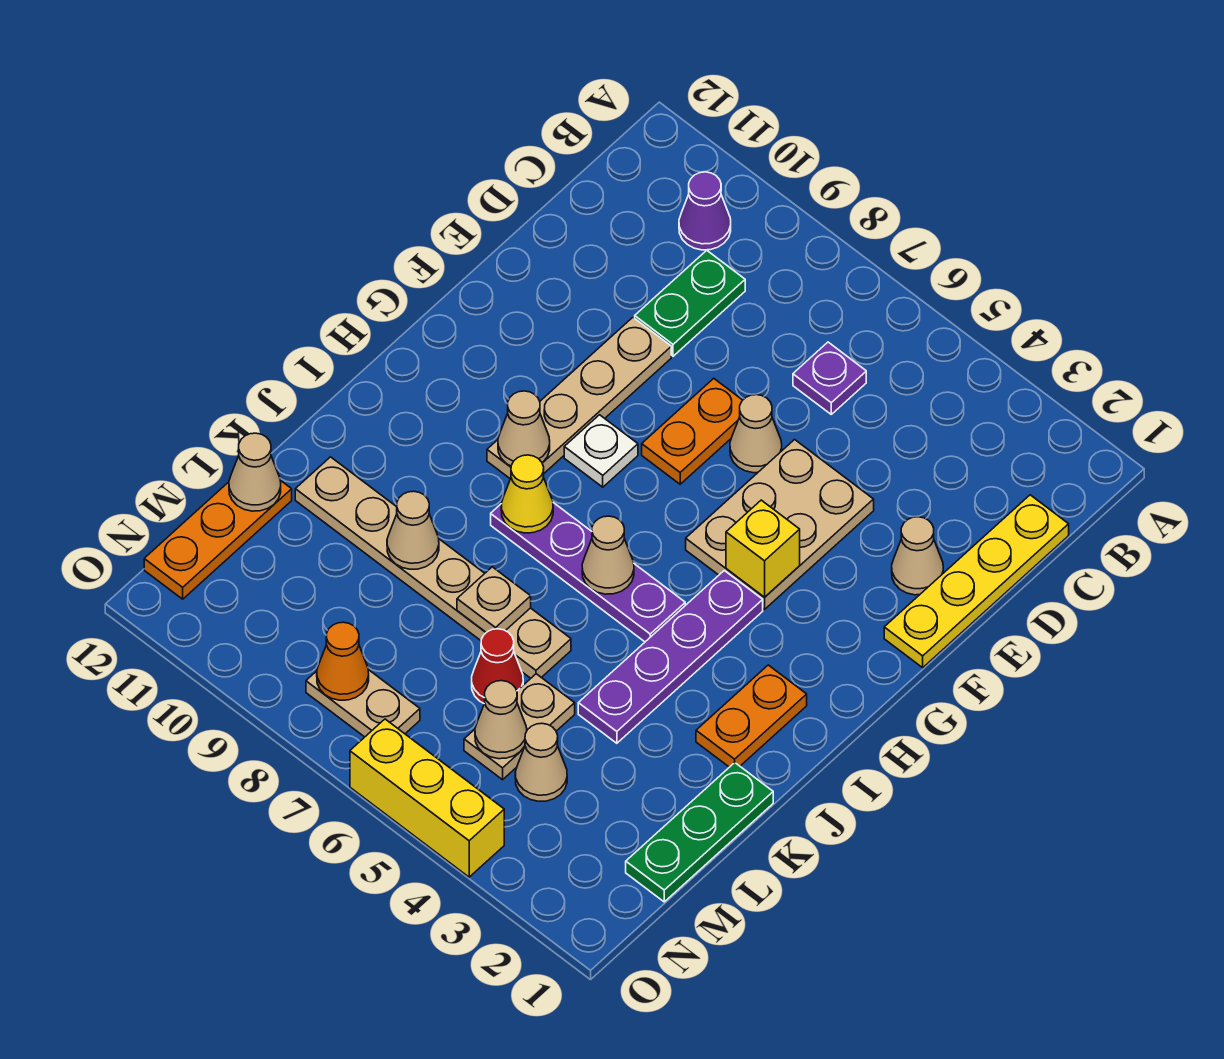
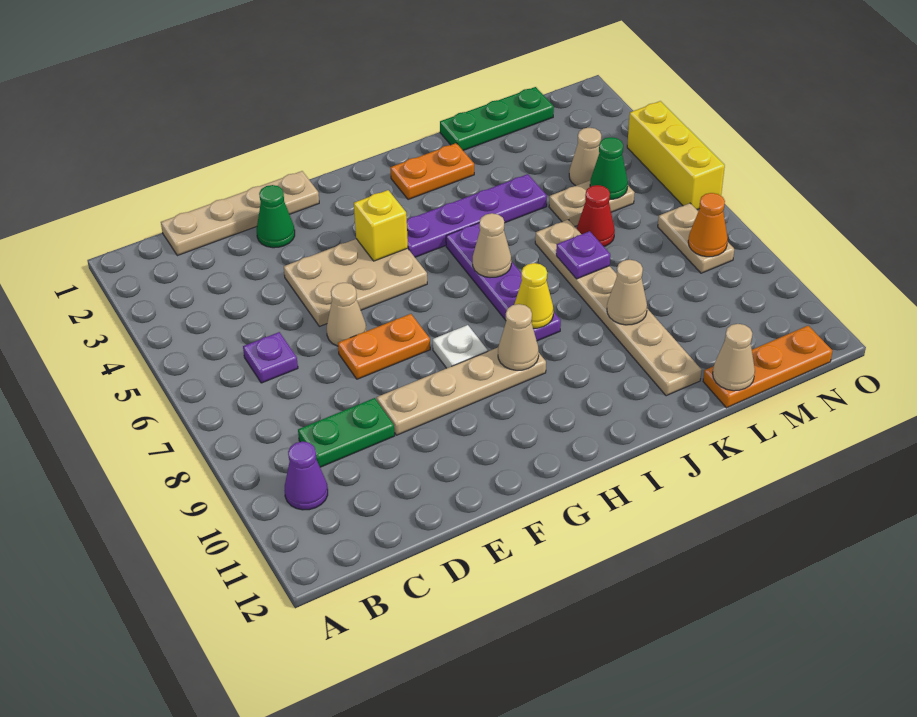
yellow 1x4 plate [884,495,1069,668] -> tan 1x4 plate [161,171,319,256]
tan 1x1 cone [892,517,943,595] -> green 1x1 cone [257,185,295,248]
tan 1x1 plate [457,567,531,632] -> purple 1x1 plate [556,231,610,279]
tan 1x1 cone [475,681,527,759] -> green 1x1 cone [590,137,628,199]

